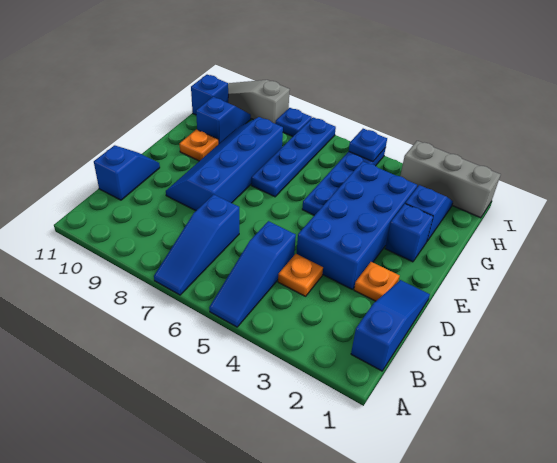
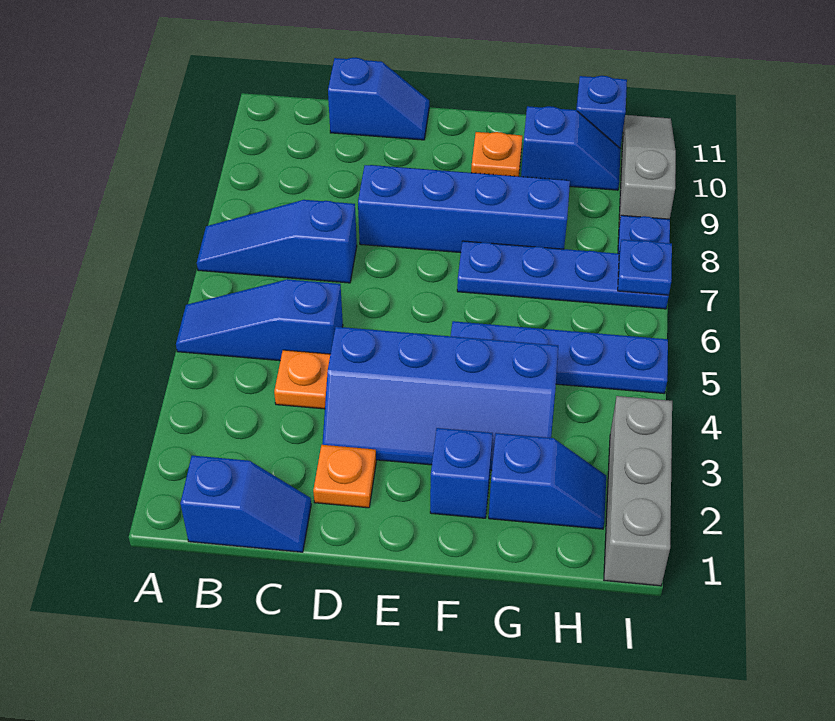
blue 1x3 slope [351,280,430,371] -> blue 1x2 slope [180,456,311,552]
blue 2x4 brick [297,161,417,290] -> blue 2x4 slope [322,327,558,470]
blue 1x1 plate [349,129,387,162] -> blue 1x1 plate moved to [618,240,672,296]

